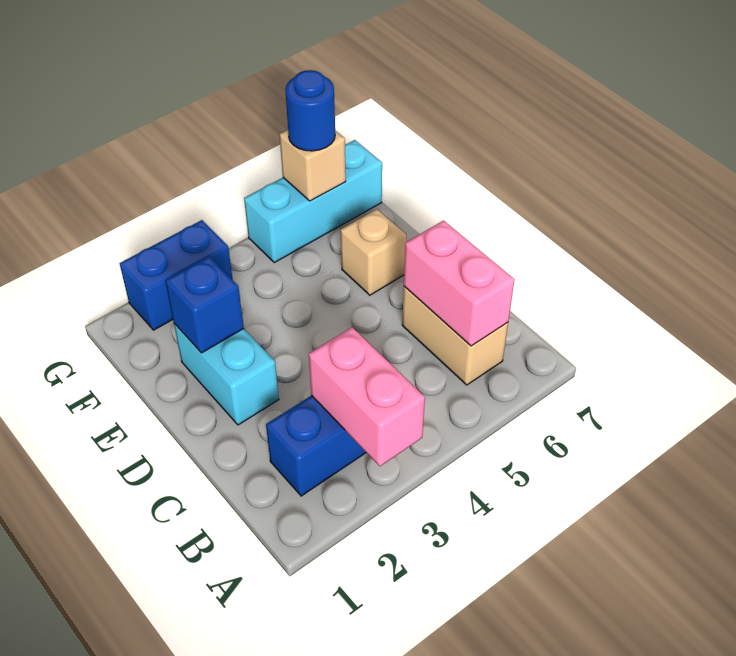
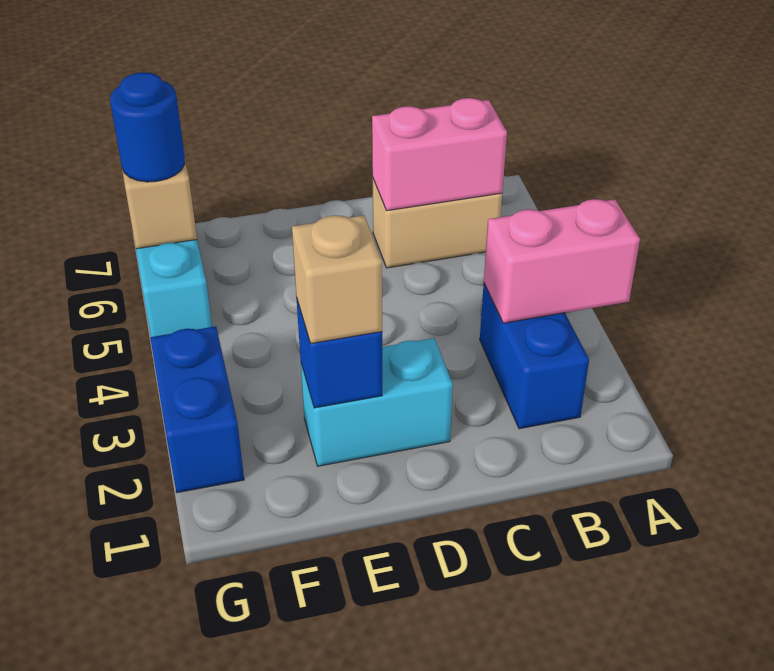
tan 1x1 brick [341,209,406,295] -> tan 1x1 brick moved to [292,215,382,344]

